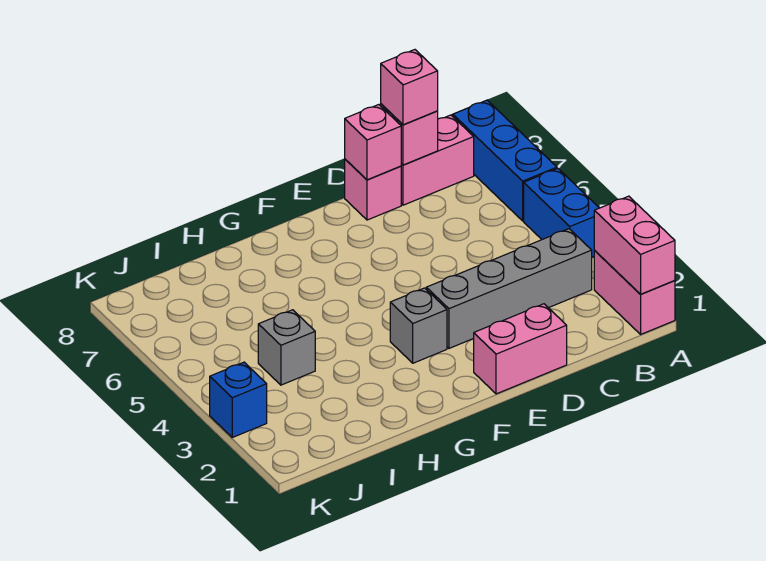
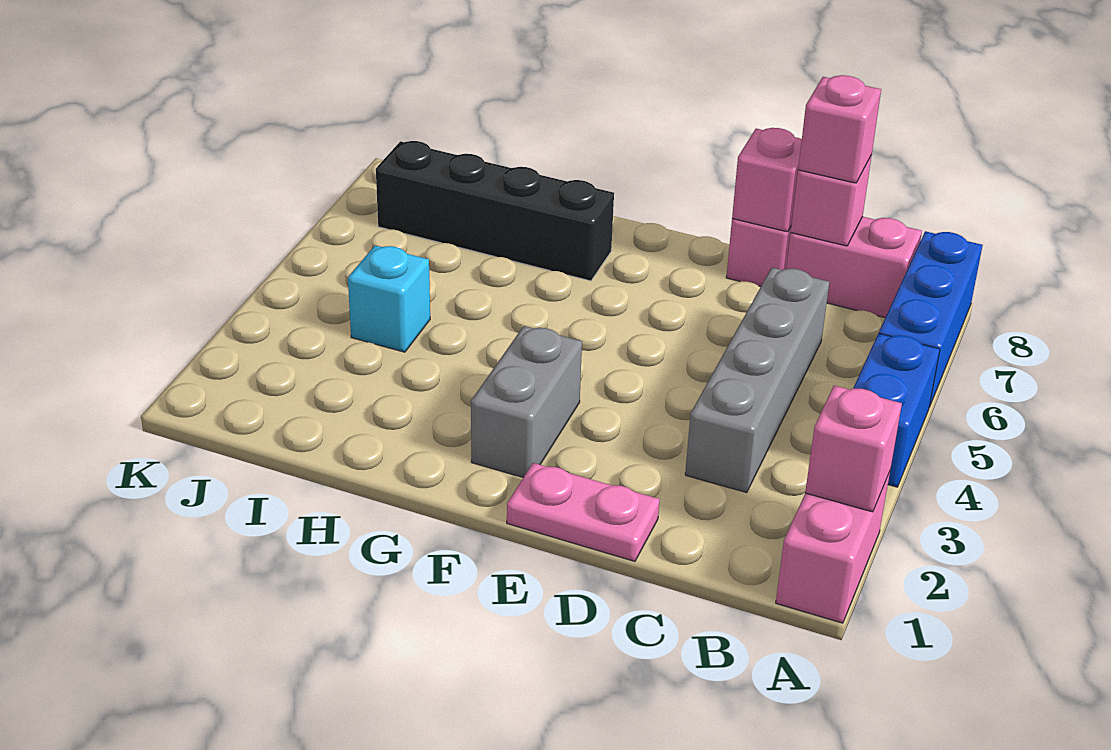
pink 1x2 brick [594,196,675,294] -> pink 1x1 brick [805,386,902,512]
grey 1x4 brick [426,229,592,348] -> grey 1x4 brick turned to [685,268,829,493]
pink 1x2 brick [474,304,567,394] -> pink 1x2 plate [507,463,660,561]
grey 1x1 brick [390,288,447,363] -> grey 1x2 brick [471,326,582,477]
none -> black 1x4 brick [376,141,614,281]
grey 1x1 brick [258,310,315,385] -> cyan 1x1 brick [348,246,430,352]
blue 1x1 brick [210,362,267,437] -> none

